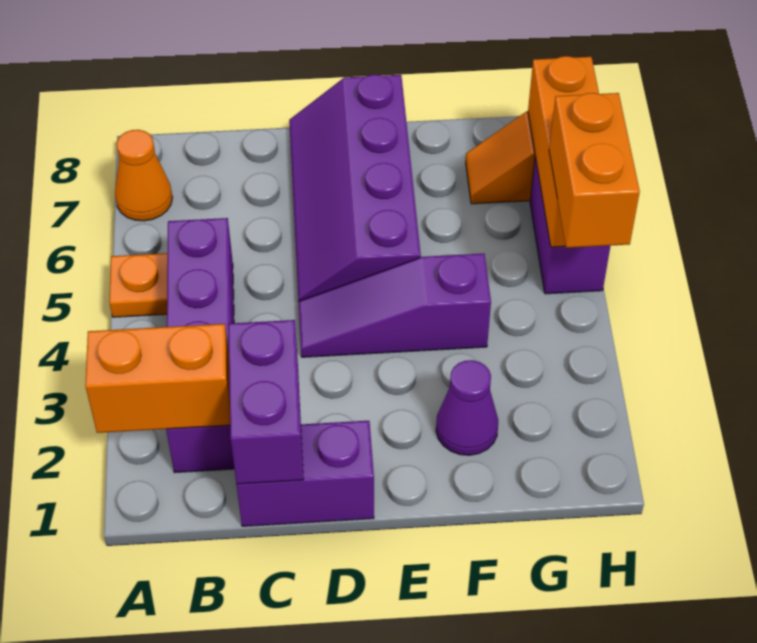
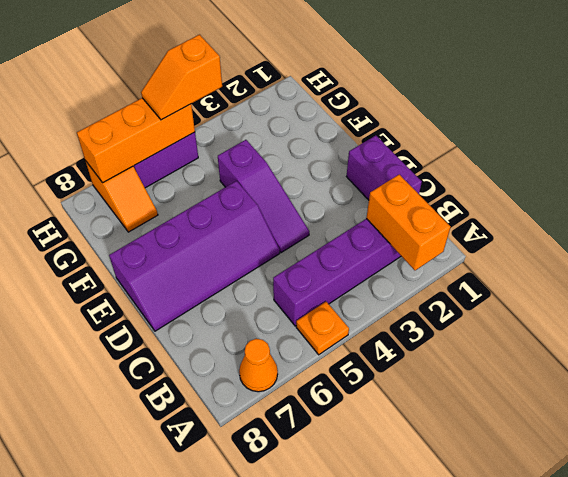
purple 1x2 brick [228,320,304,484] -> none
purple 1x1 cone [436,360,498,455] -> none
orange 1x2 brick [549,93,640,248] -> orange 1x2 slope [141,35,222,120]

